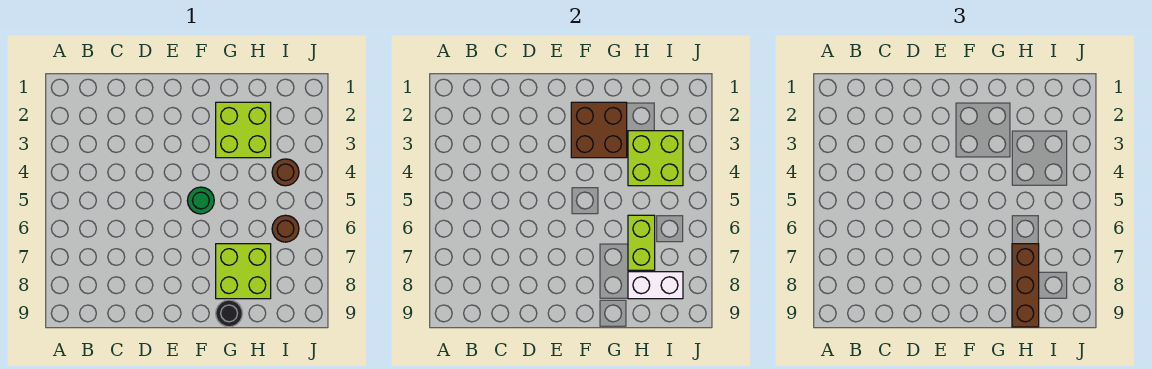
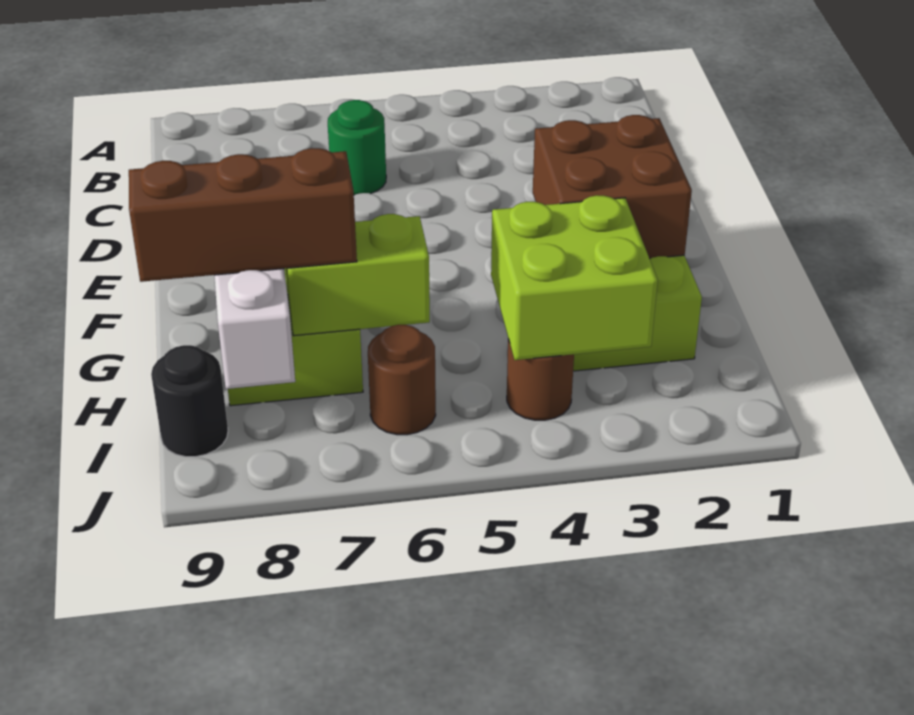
green 1x1 round brick [187,187,214,214] -> green 1x1 round brick moved to [328,100,386,195]
black 1x1 round brick [216,300,242,327] -> black 1x1 round brick moved to [151,345,228,457]

